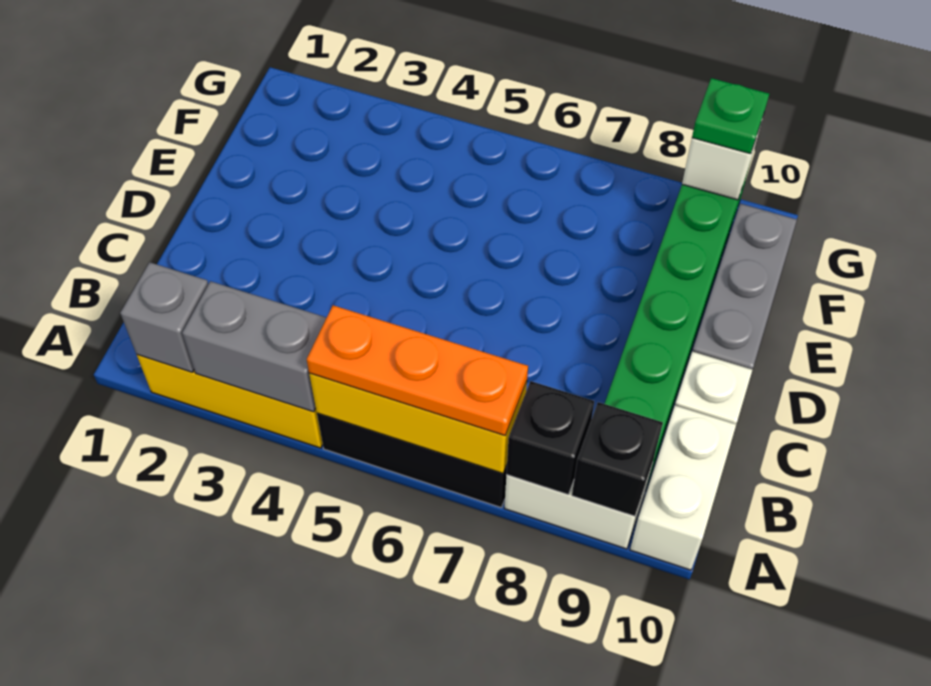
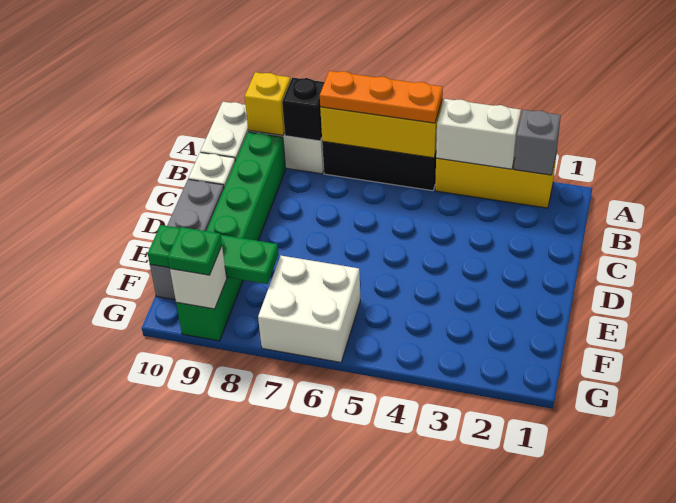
grey 1x2 brick [182,281,327,412] -> white 1x2 brick [436,99,521,169]
black 1x1 brick [572,402,663,516] -> yellow 1x1 brick [245,72,291,135]
none -> white 2x2 brick [258,256,360,362]
none -> green 1x3 plate [148,225,279,284]

